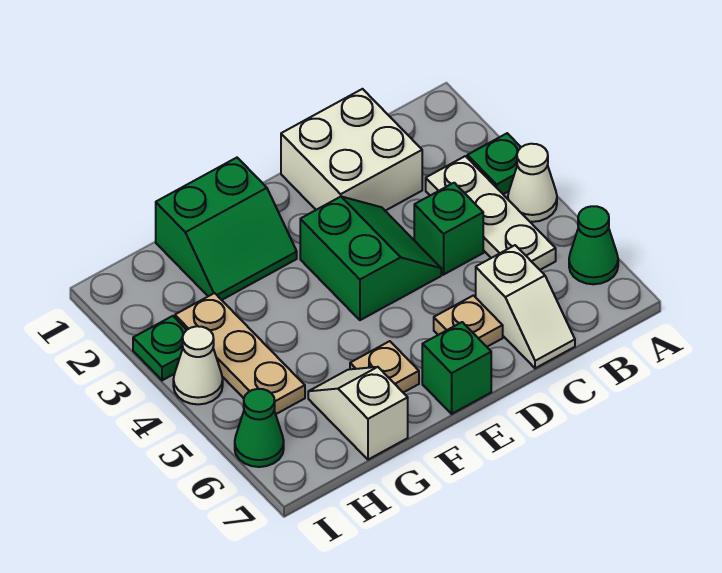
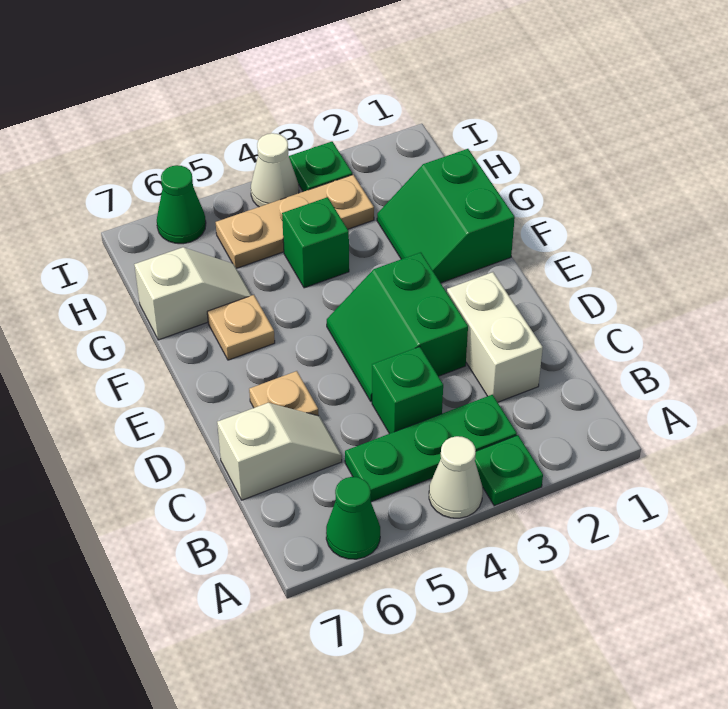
white 1x3 plate [426,156,556,270] -> green 1x3 plate [345,395,517,502]
white 2x2 brick [281,89,422,211] -> white 1x2 brick [447,272,543,402]
white 1x2 slope [476,245,575,368] -> white 1x2 slope turned to [217,403,342,500]
green 2x2 slope [300,197,441,320] -> green 2x2 slope turned to [327,252,468,402]
green 1x1 brick [422,322,491,414] -> green 1x1 brick moved to [282,197,349,288]

